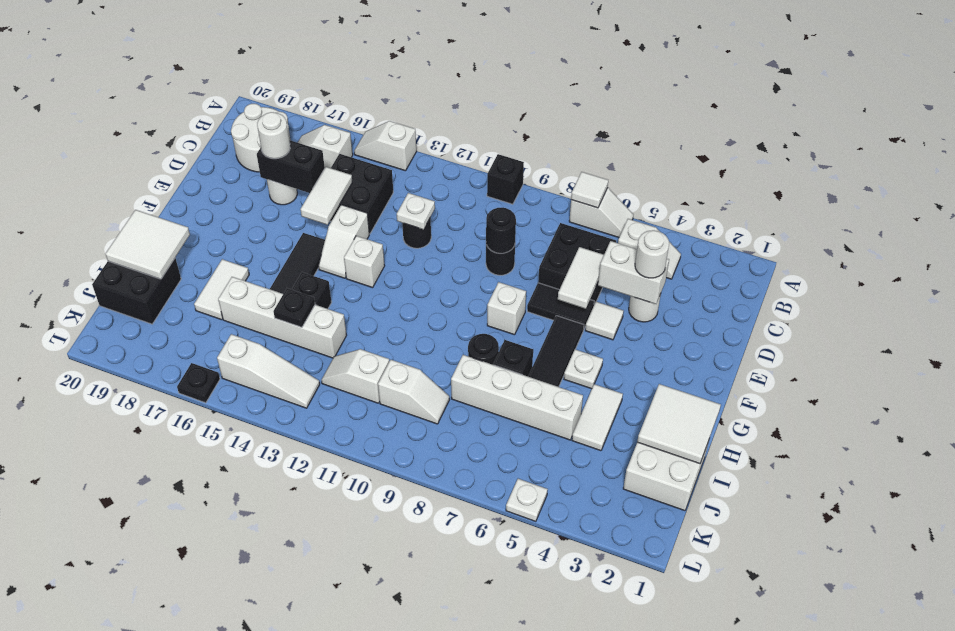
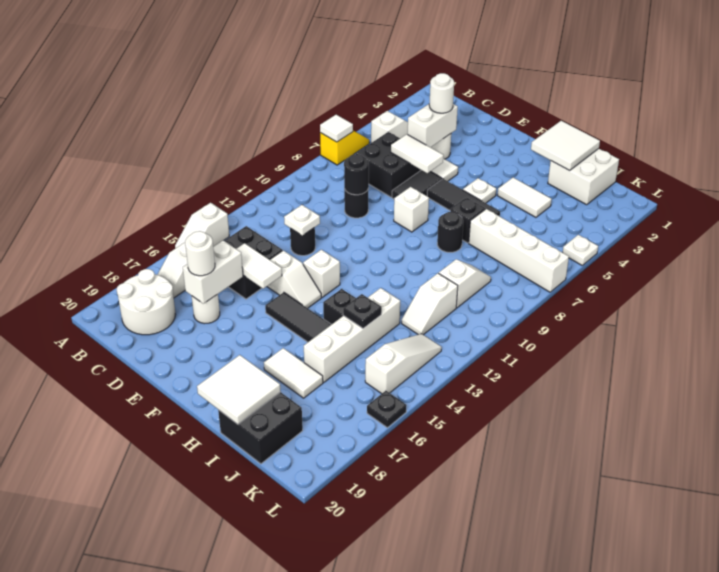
white 1x2 slope [569,188,634,237] -> yellow 1x2 slope [320,131,369,165]
black 1x1 brick [487,154,524,204] -> none
black 1x2 brick [257,140,325,193] -> white 1x2 brick [183,240,243,304]
white 1x4 brick [451,355,583,440] -> white 1x4 brick turned to [469,209,569,292]

